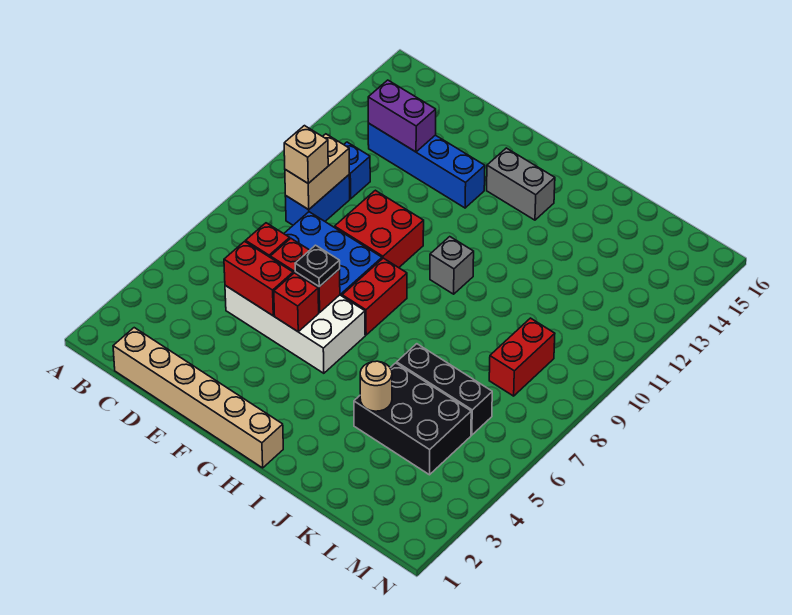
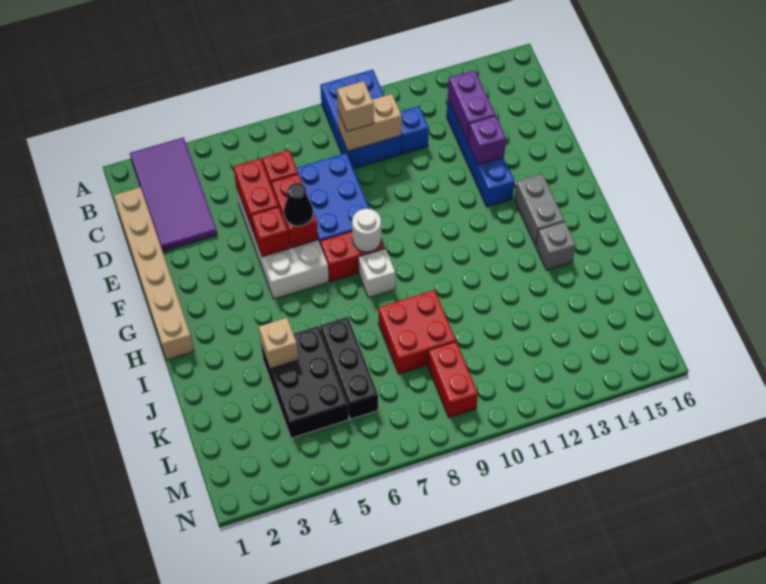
none -> purple 2x4 tile [130,137,217,251]
blue 1x2 brick [285,175,350,225] -> blue 2x3 brick [320,70,401,169]
red 2x2 brick [335,190,424,268] -> red 2x2 brick moved to [378,290,456,374]
none -> purple 1x1 brick [468,116,506,165]
black 1x1 plate [295,245,340,287] -> black 1x1 cone [284,183,313,226]
none -> white 1x1 round brick [352,209,381,252]
none -> white 1x1 brick [358,249,395,298]
grey 1x1 brick [430,237,474,294] -> grey 1x1 brick moved to [536,221,576,270]
tan 1x1 round brick [360,361,392,411] -> tan 1x1 brick [259,318,298,369]
red 1x2 brick [489,318,555,396] -> red 1x2 brick turned to [428,342,478,418]

